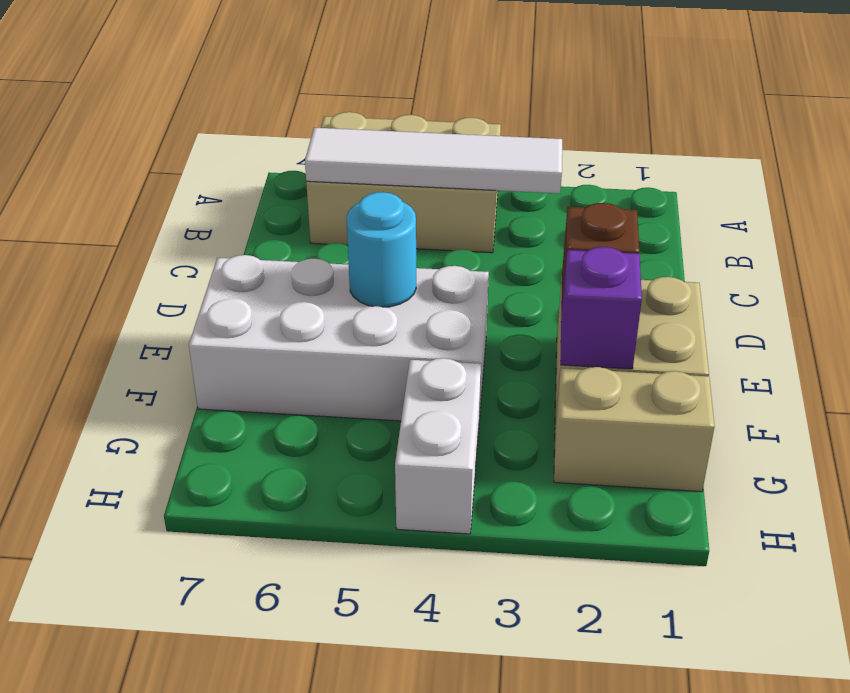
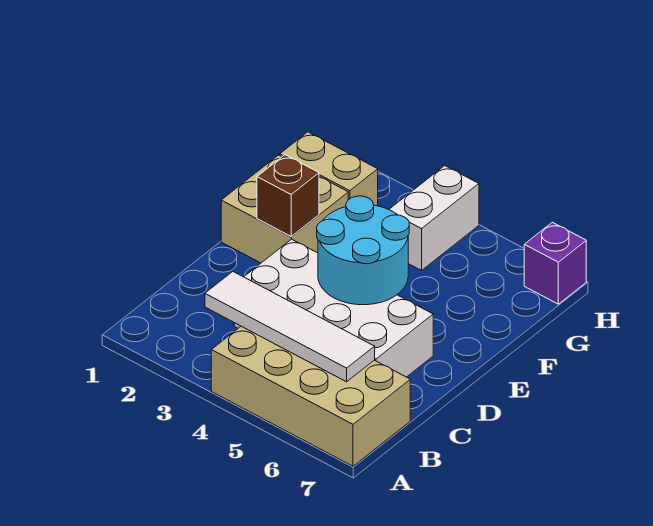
tan 2x3 brick [306,112,501,253] -> tan 2x4 brick [211,326,410,466]
white 2x4 brick [189,255,489,421] -> white 2x4 brick moved to [234,239,433,377]
cyan 1x1 round brick [347,192,416,307] -> cyan 2x2 round brick [317,196,409,305]
purple 1x1 brick [560,247,642,369] -> purple 1x1 brick moved to [524,222,586,304]

